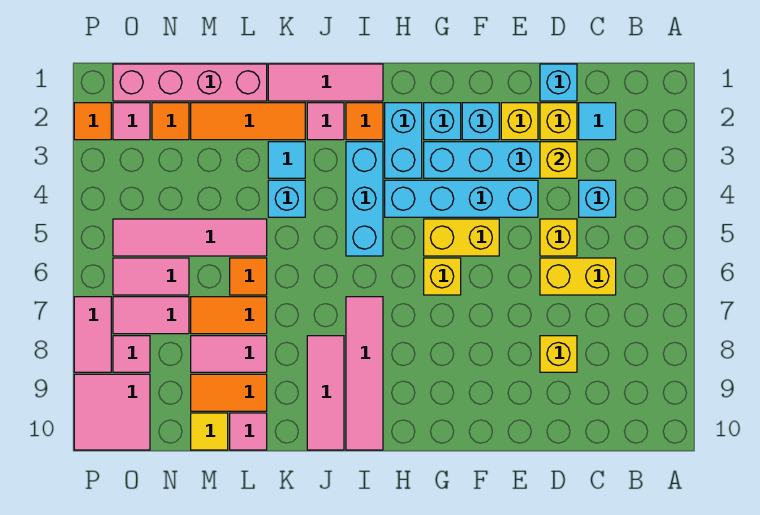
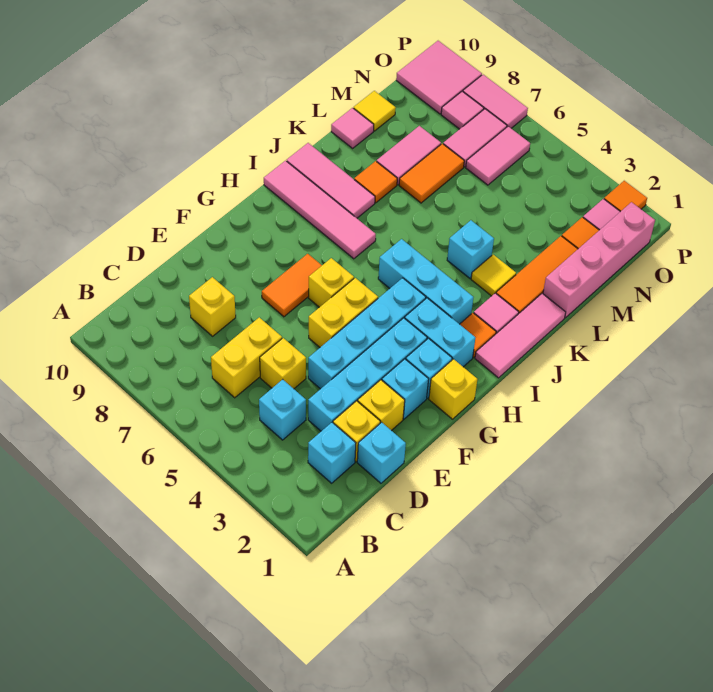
cyan 1x1 tile [579,103,616,140] -> cyan 1x1 brick [308,422,356,483]
yellow 1x1 brick [540,142,577,178] -> yellow 1x1 brick moved to [429,359,477,419]
cyan 1x1 tile [268,142,305,178] -> yellow 1x1 tile [471,255,516,296]
pink 1x4 tile [113,219,267,256] -> none
orange 1x1 tile [230,258,267,295] -> orange 1x1 tile moved to [354,161,397,203]
orange 1x2 tile [191,374,267,411] -> orange 1x2 tile moved to [262,254,322,317]

